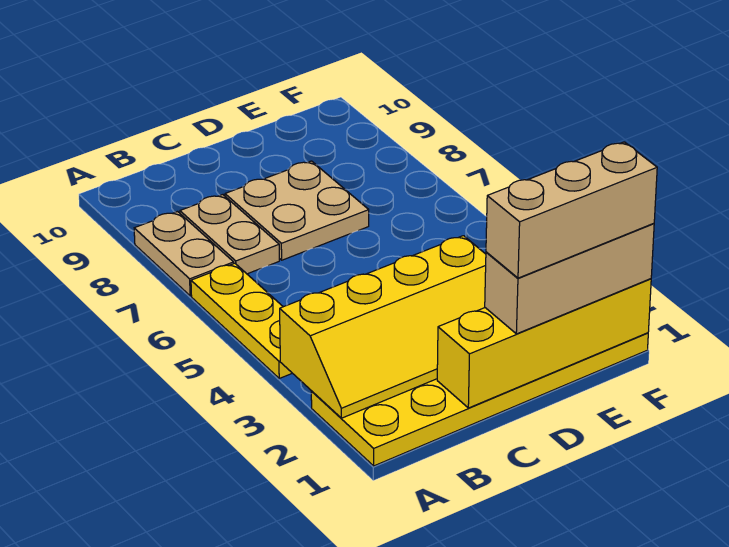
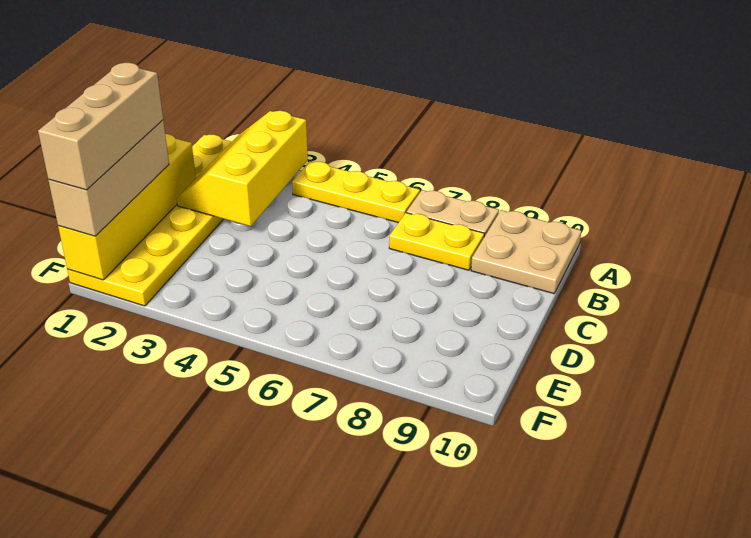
yellow 2x4 slope [280,236,486,418] -> yellow 2x3 slope [177,111,308,226]
tan 1x2 plate [180,195,279,274] -> yellow 1x2 plate [389,213,484,270]
tan 2x2 plate [225,161,369,260] -> tan 2x2 plate moved to [471,210,581,294]

